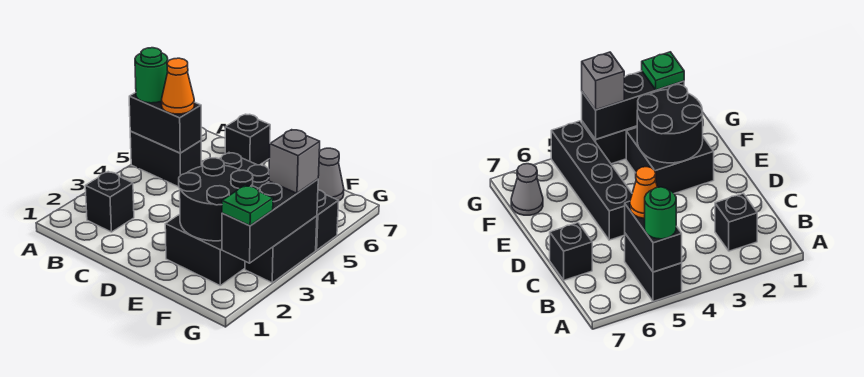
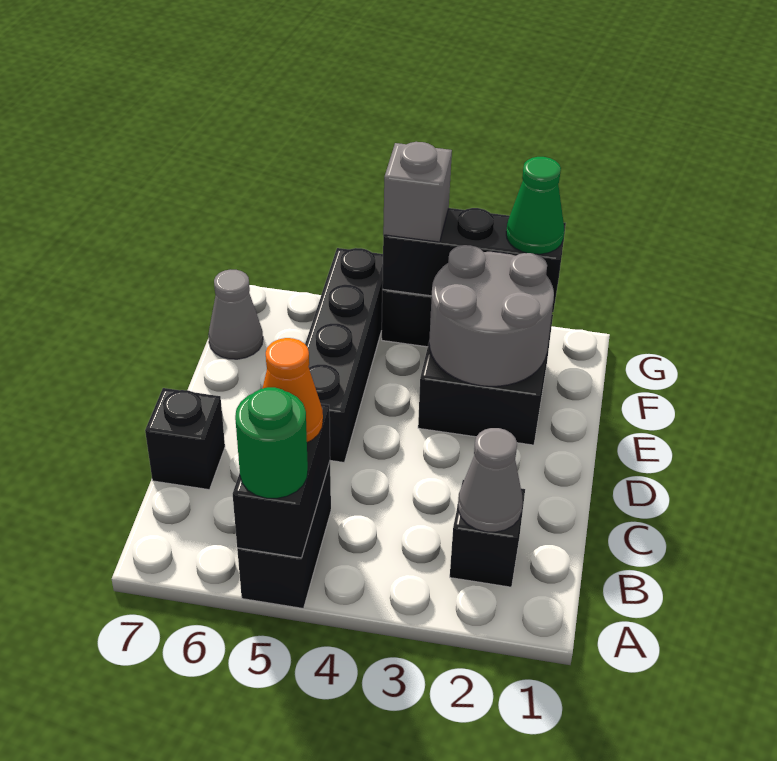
none -> grey 1x1 cone [458,428,523,532]
black 2x2 round brick [179,158,253,241] -> grey 2x2 round brick [429,245,554,386]
green 1x1 plate [222,185,273,226] -> green 1x1 cone [506,157,565,254]

